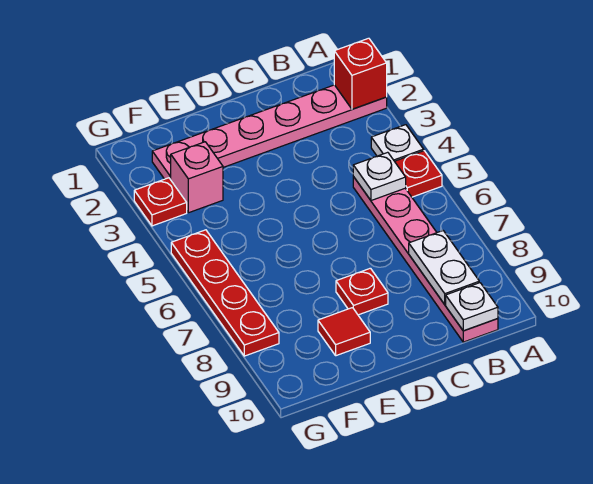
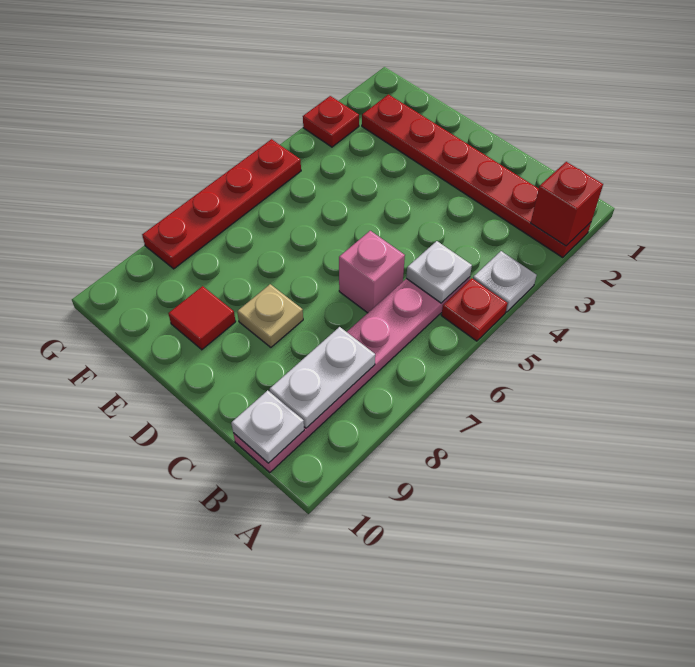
pink 1x6 plate [152,85,387,180] -> red 1x6 plate [362,95,591,257]
red 1x1 plate [336,268,388,315] -> tan 1x1 plate [237,284,303,347]
pink 1x1 brick [171,142,223,213] -> pink 1x1 brick moved to [339,231,405,313]

